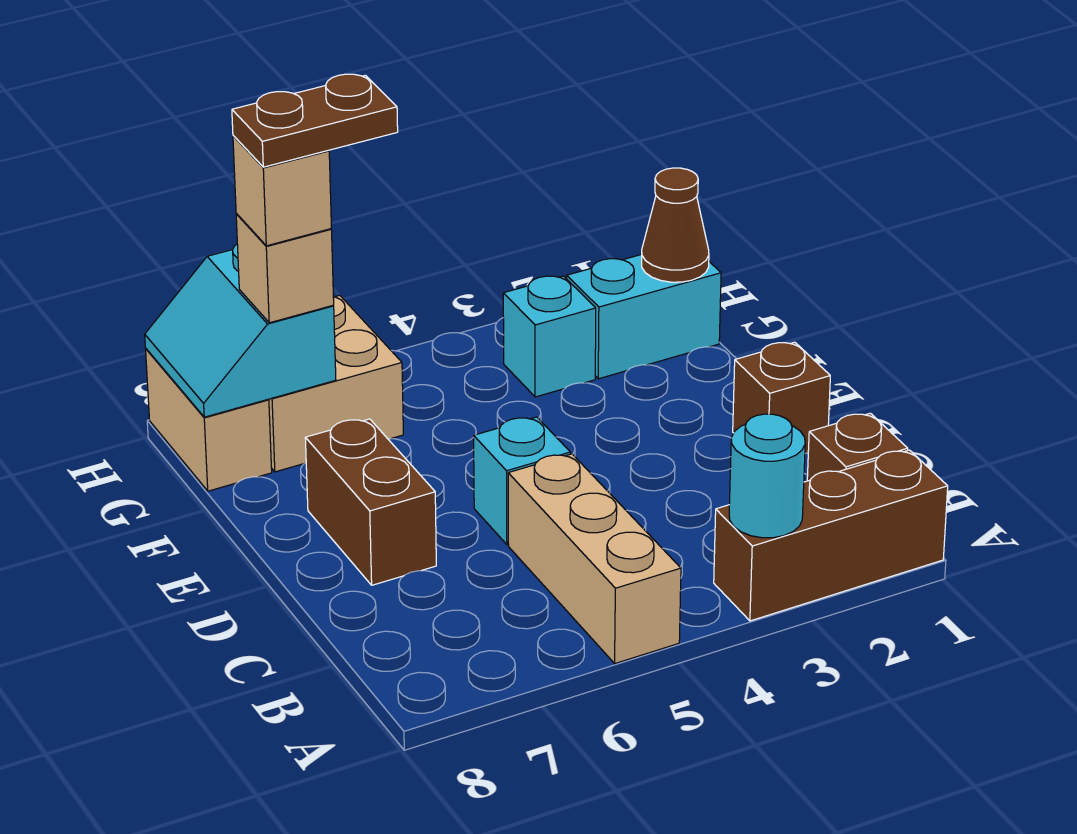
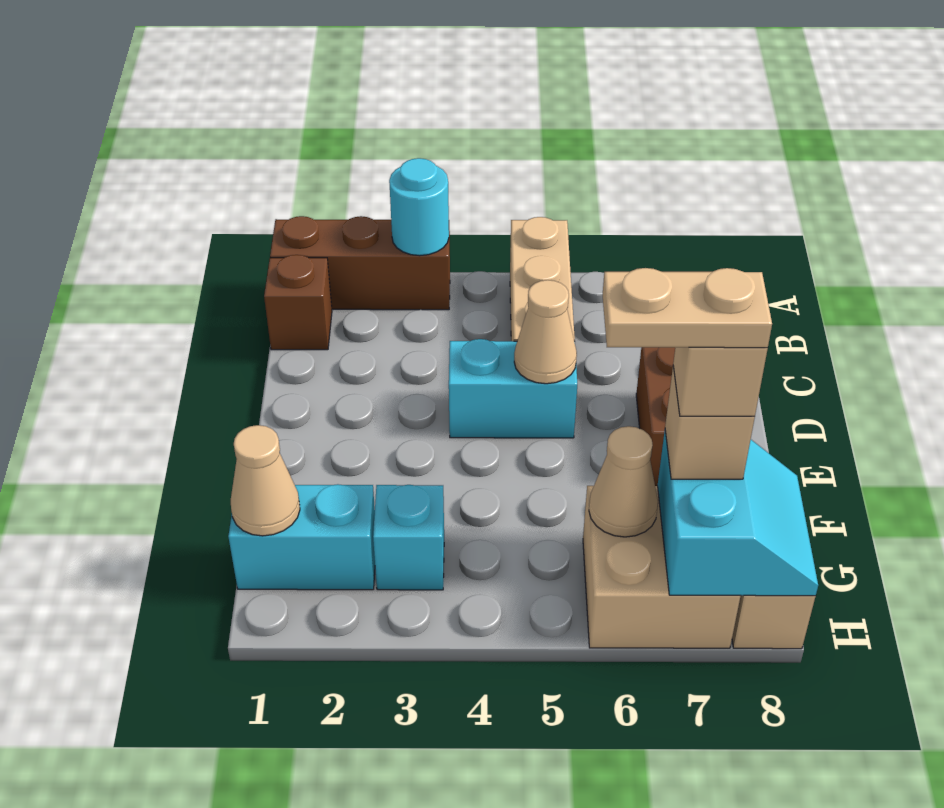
brown 1x1 brick [733,342,830,454] -> none
cyan 1x1 brick [474,417,570,545] -> cyan 1x2 brick [449,339,577,438]
none -> tan 1x1 cone [514,280,577,384]
brown 1x1 cone [642,168,709,282] -> tan 1x1 cone [231,425,300,536]
none -> tan 1x1 cone [589,426,658,537]
brown 1x2 plate [232,74,398,167] -> tan 1x2 plate [603,268,772,348]

